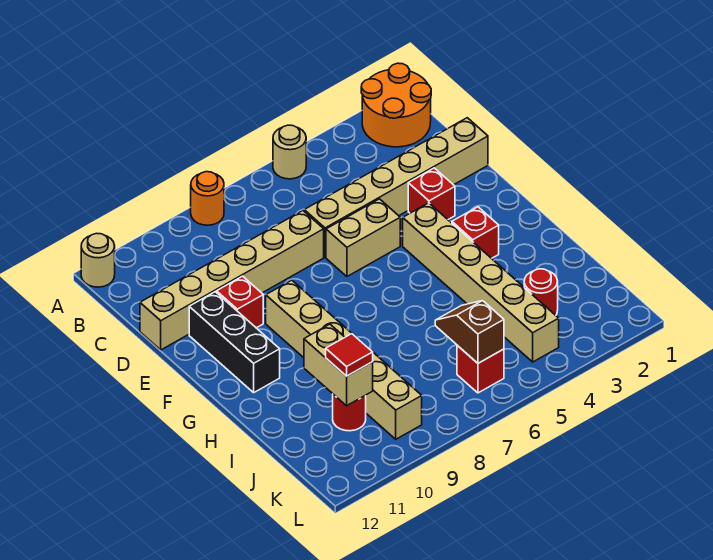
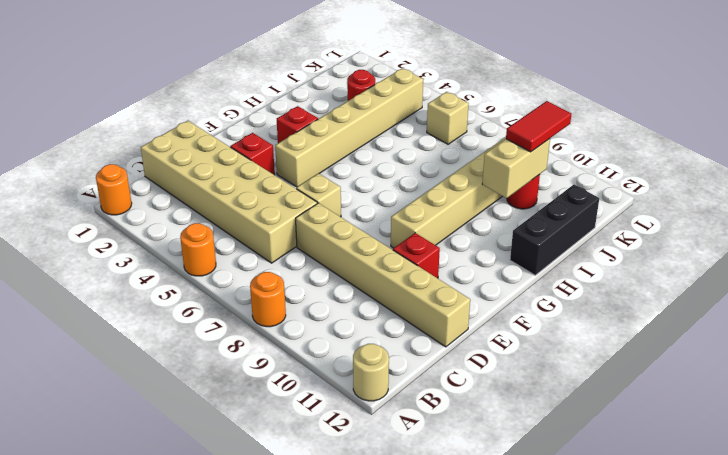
orange 2x2 round brick [361,63,431,147] -> orange 1x1 round brick [96,164,132,215]
tan 1x1 round brick [273,125,306,179] -> orange 1x1 round brick [180,223,216,276]
tan 1x6 brick [304,118,488,257] -> tan 2x6 brick [141,121,317,263]
tan 1x2 brick [326,199,400,276] -> tan 1x1 brick [296,173,341,217]
black 1x3 brick [189,292,280,393] -> black 1x3 brick moved to [510,185,599,275]
brown 1x2 slope [435,301,504,363] -> none
red 1x1 tile [326,334,373,376] -> red 1x2 tile [506,101,571,152]
red 1x1 brick [457,346,504,393] -> tan 1x1 brick [427,92,469,144]

